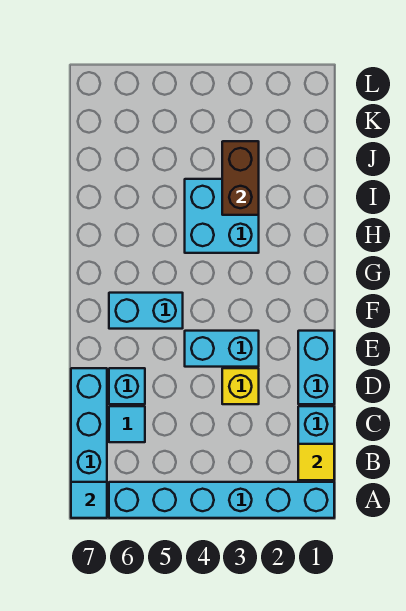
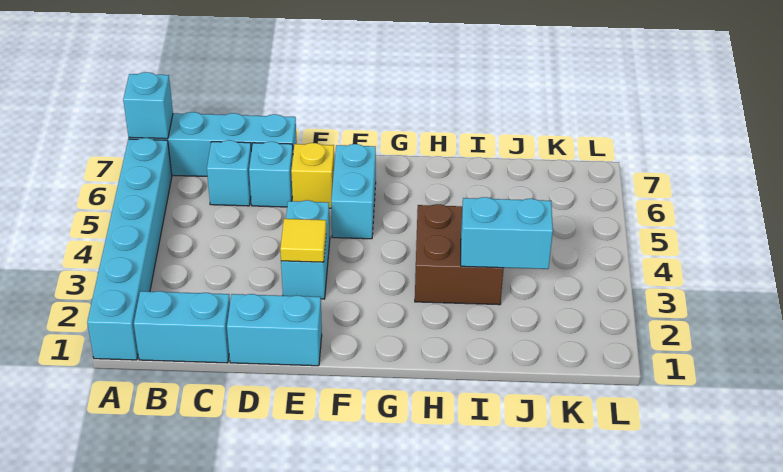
cyan 1x1 tile [71,482,107,518] -> cyan 1x1 brick [123,72,173,139]
yellow 1x1 tile [298,444,334,480] -> yellow 1x1 tile moved to [280,219,326,262]
cyan 1x1 tile [109,406,145,442] -> cyan 1x1 brick [207,140,251,206]
yellow 1x1 brick [222,368,259,404] -> yellow 1x1 brick moved to [291,143,334,208]
cyan 2x2 brick [185,179,259,253] -> brown 2x2 brick [415,204,504,305]
brown 1x2 brick [222,141,259,215] -> cyan 1x2 brick [461,197,553,269]

